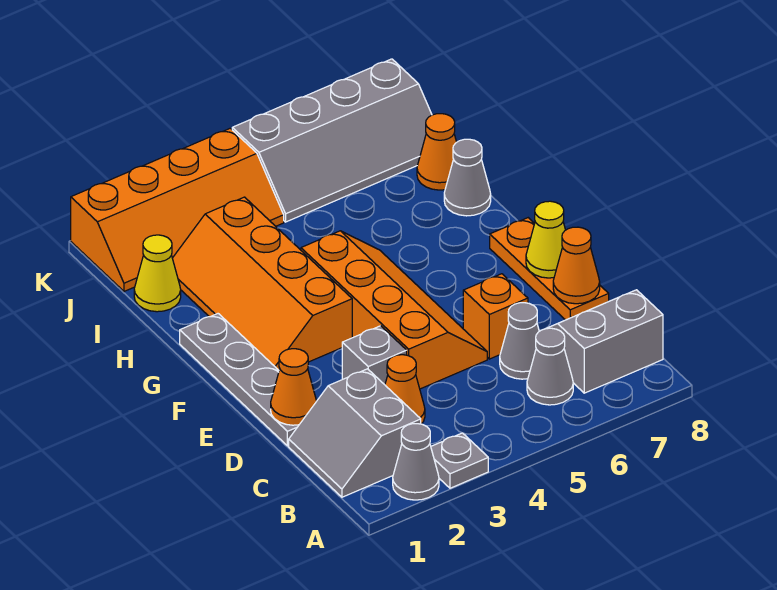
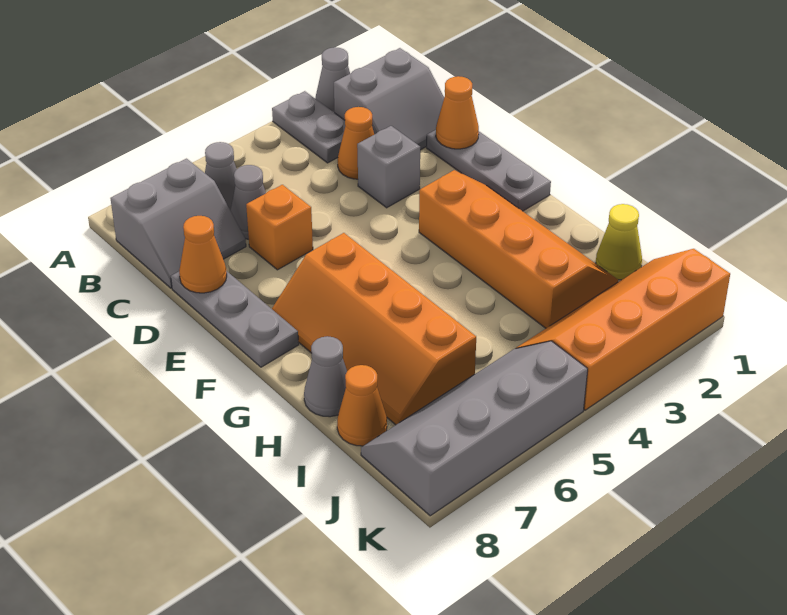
grey 1x1 plate [431,433,488,488] -> grey 1x2 plate [272,91,345,163]
grey 2x2 slope [289,369,421,497] -> grey 2x2 slope turned to [334,48,444,150]
grey 1x4 plate [180,314,299,446] -> grey 1x3 plate [427,130,551,211]
orange 2x4 slope [301,231,487,389] -> orange 2x4 slope moved to [272,233,476,425]
orange 1x3 plate [490,218,609,320] -> grey 1x3 plate [171,271,299,367]
yellow 1x1 cone [526,201,565,278] -> none

